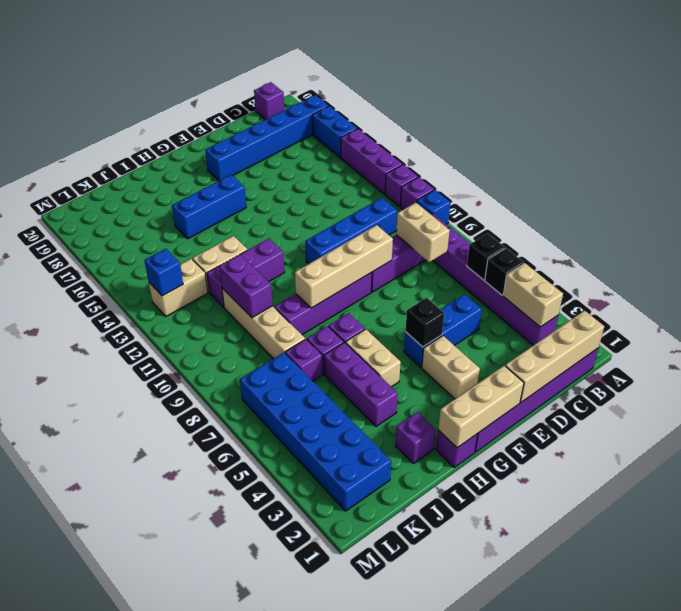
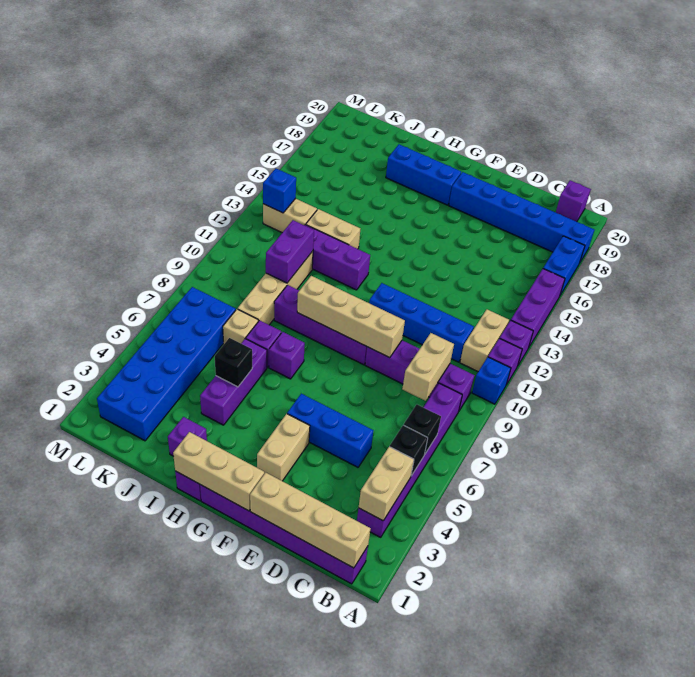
black 1x1 brick [405,298,444,347] -> black 1x1 brick moved to [215,338,252,387]
blue 1x3 brick [172,175,246,239] -> blue 1x3 brick moved to [386,144,461,205]
tan 1x2 brick [346,329,401,387] -> tan 1x2 brick moved to [460,309,509,371]
purple 1x1 brick [285,339,323,381] -> tan 1x1 brick [223,309,258,344]

